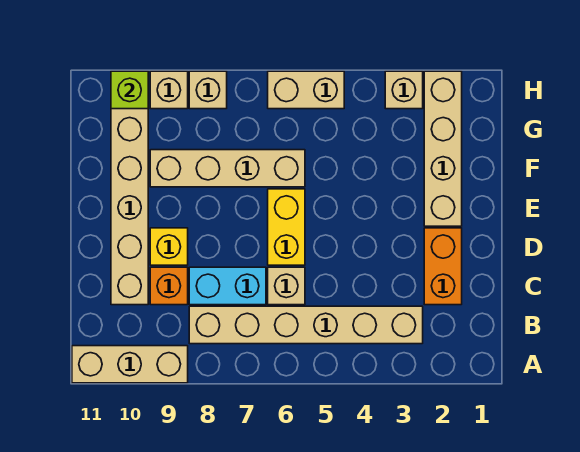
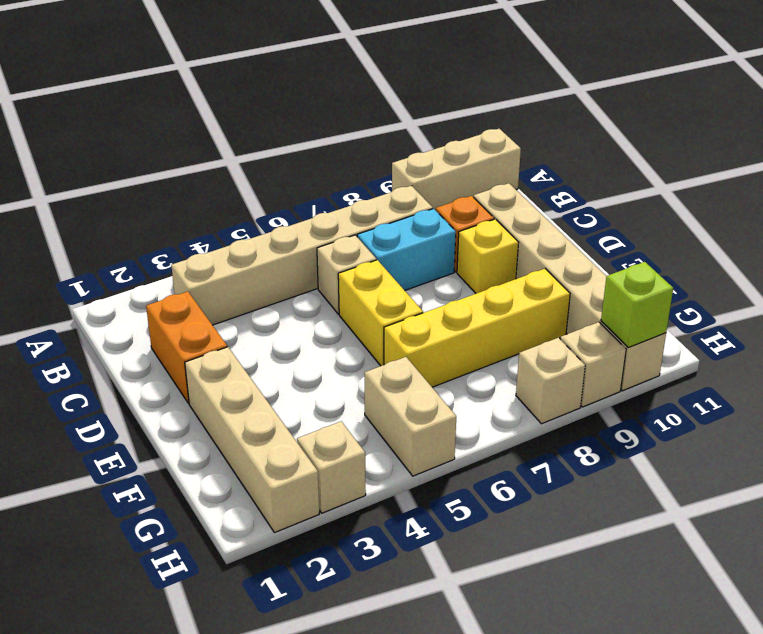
tan 1x4 brick [150,150,305,187] -> yellow 1x4 brick [384,269,570,387]
tan 1x2 brick [268,71,344,109] -> tan 1x2 brick turned to [364,357,456,476]

